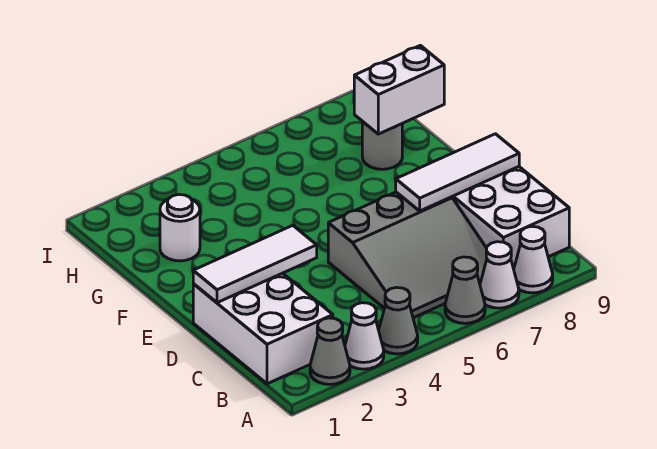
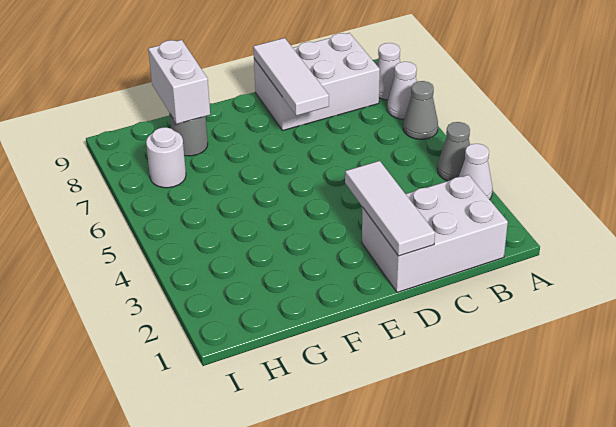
grey 1x1 cone [310,318,350,384] -> none
grey 3x3 slope [328,192,487,318] -> none
white 1x1 round brick [160,194,200,261] -> white 1x1 round brick moved to [146,127,186,188]

